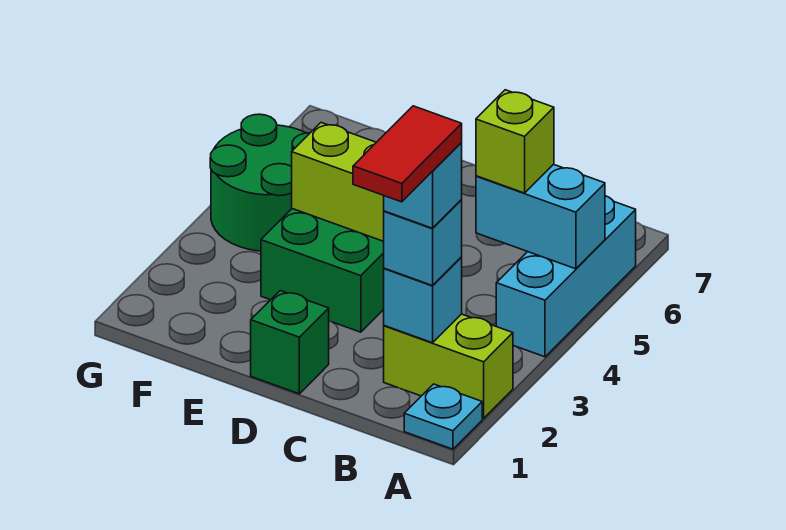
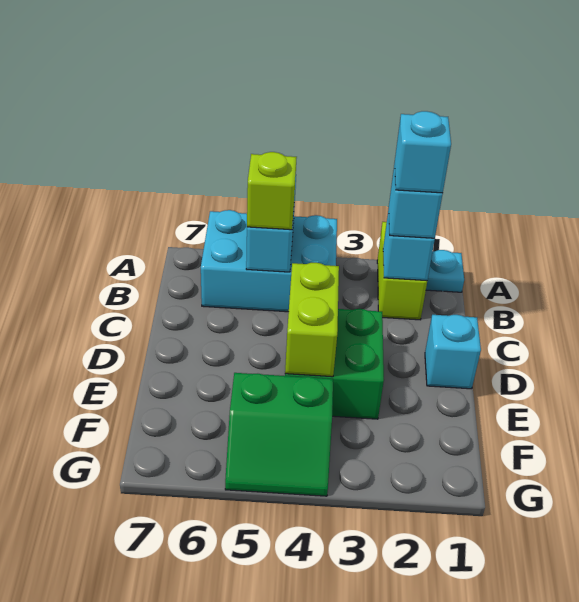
cyan 1x3 brick [496,196,636,357] -> cyan 2x3 brick [201,210,337,312]
red 1x2 tile [353,106,462,202] -> none
green 1x1 brick [251,291,329,394] -> cyan 1x1 brick [425,315,481,389]
green 2x2 round brick [210,114,310,251] -> green 2x2 slope [225,373,333,496]

